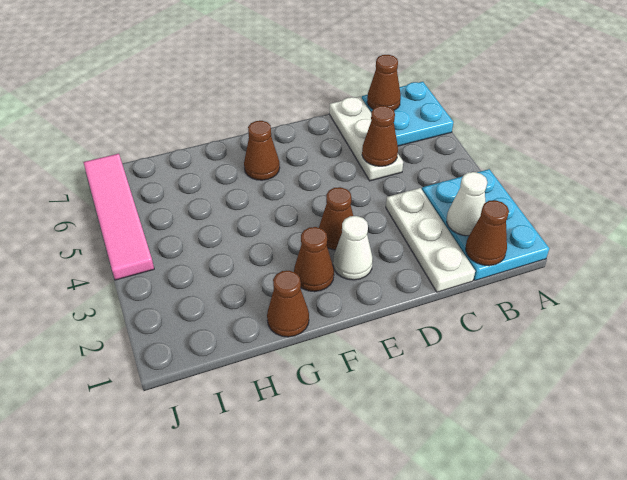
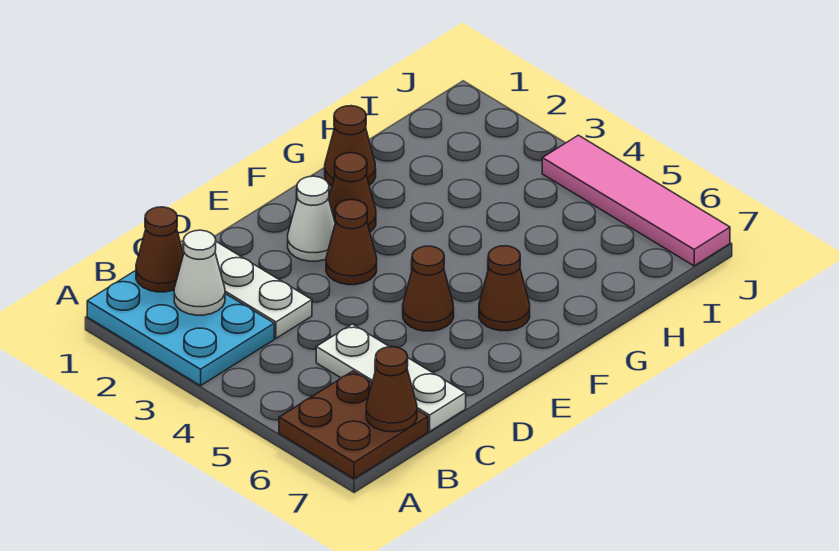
cyan 2x2 plate [362,82,453,146] -> brown 2x2 plate [279,371,428,479]
brown 1x1 cone [362,106,398,166] -> brown 1x1 cone moved to [403,246,454,331]

